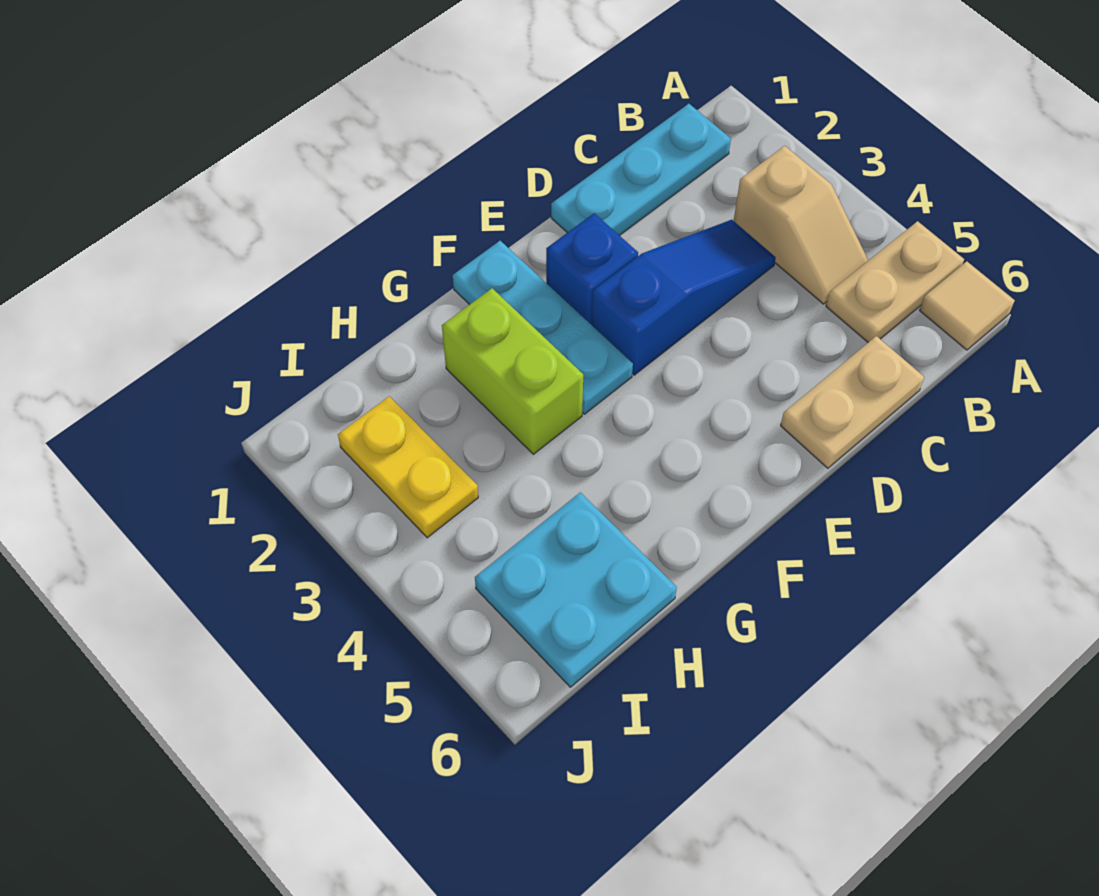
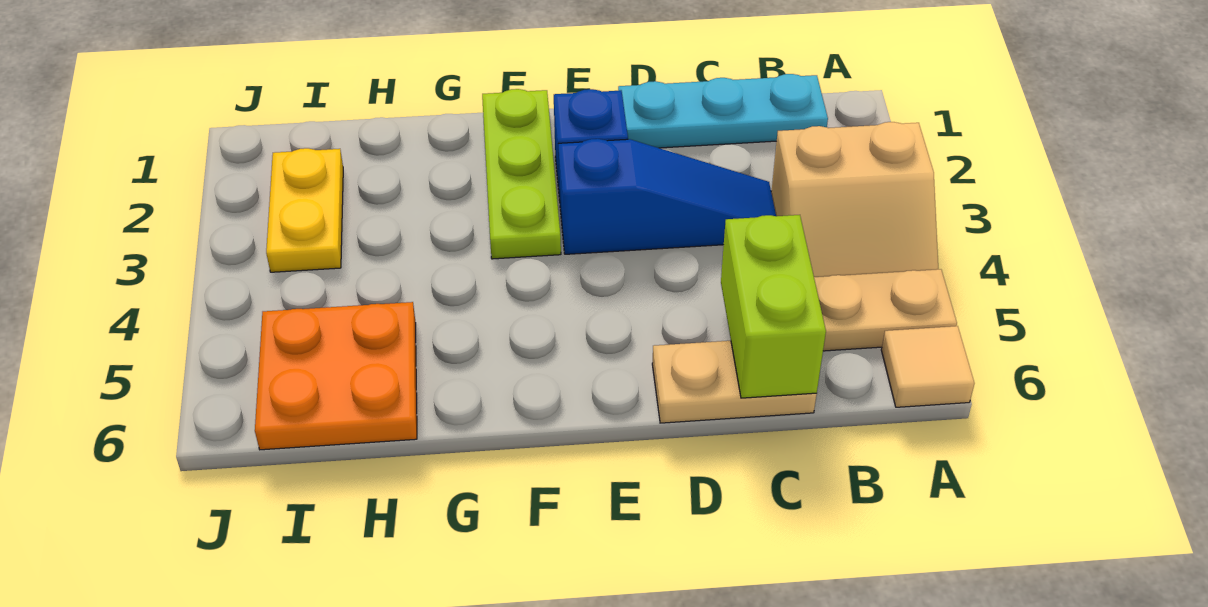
tan 1x2 slope [734,146,868,304] -> tan 2x2 slope [771,122,938,277]
cyan 1x3 plate [453,241,633,414] -> lime 1x3 plate [482,89,561,259]
lime 1x2 brick [442,288,583,454] -> lime 1x2 brick moved to [721,215,826,398]
cyan 2x2 plate [475,492,677,687] -> orange 2x2 plate [255,302,417,450]

